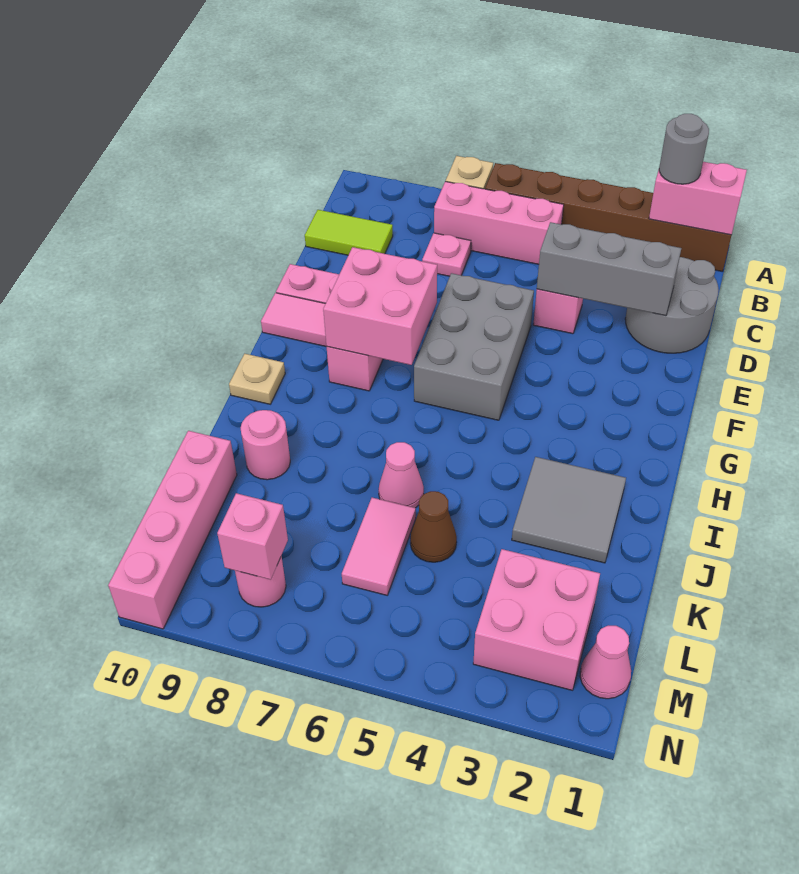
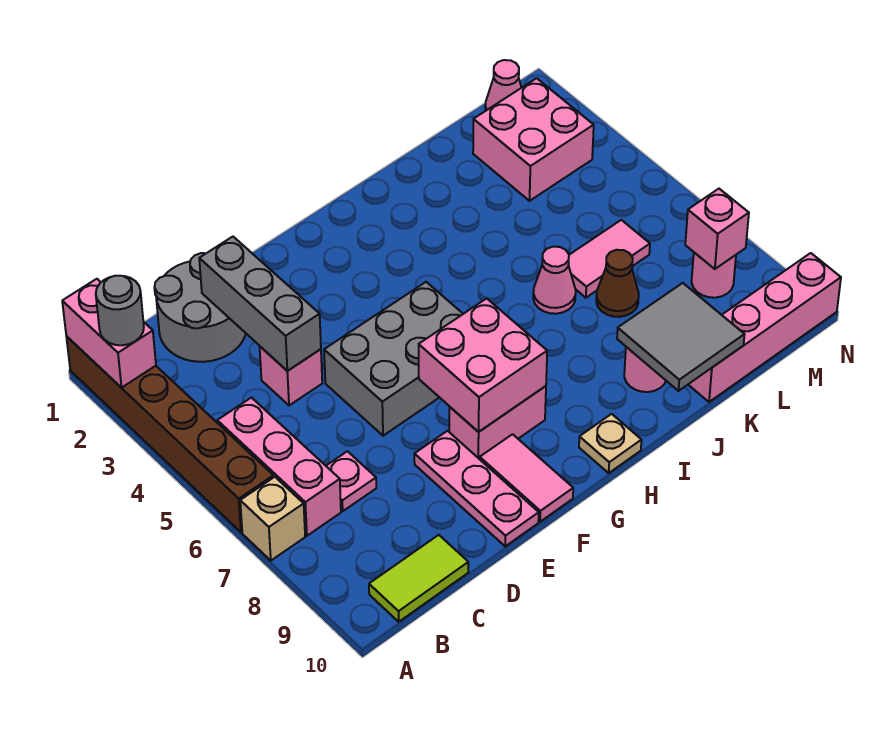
lime 1x2 tile [305,210,393,255] -> lime 1x2 tile turned to [369,535,468,622]
grey 2x2 tile [512,457,626,563] -> grey 2x2 tile moved to [617,283,745,391]
brown 1x1 cone [410,491,457,562] -> brown 1x1 cone moved to [596,250,639,317]

